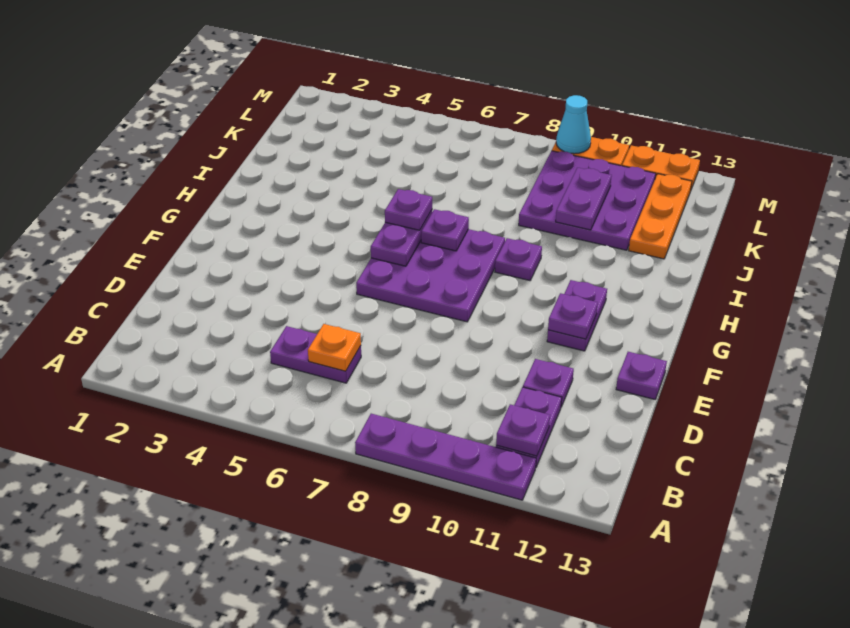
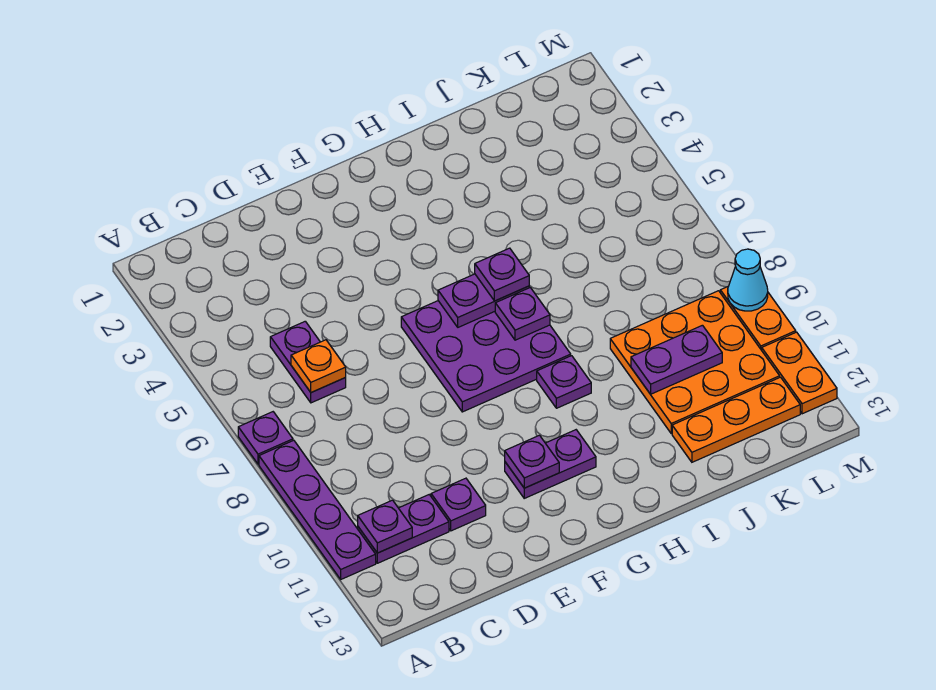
purple 1x1 plate [616,352,667,399] -> purple 1x1 plate moved to [238,412,293,464]
purple 3x3 plate [519,151,656,250] -> orange 3x3 plate [610,291,780,433]

